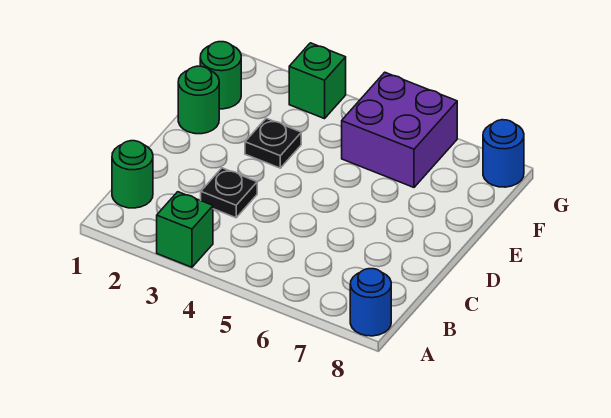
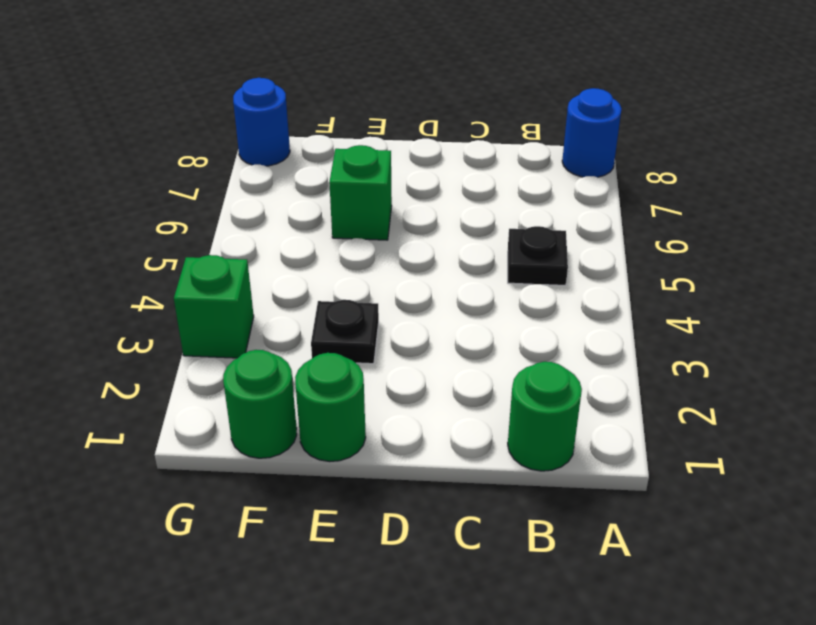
green 1x1 brick [157,192,213,267] -> green 1x1 brick moved to [329,145,392,240]
black 1x1 plate [201,168,257,218] -> black 1x1 plate moved to [508,226,568,285]
purple 2x2 brick [342,72,457,187] -> none

